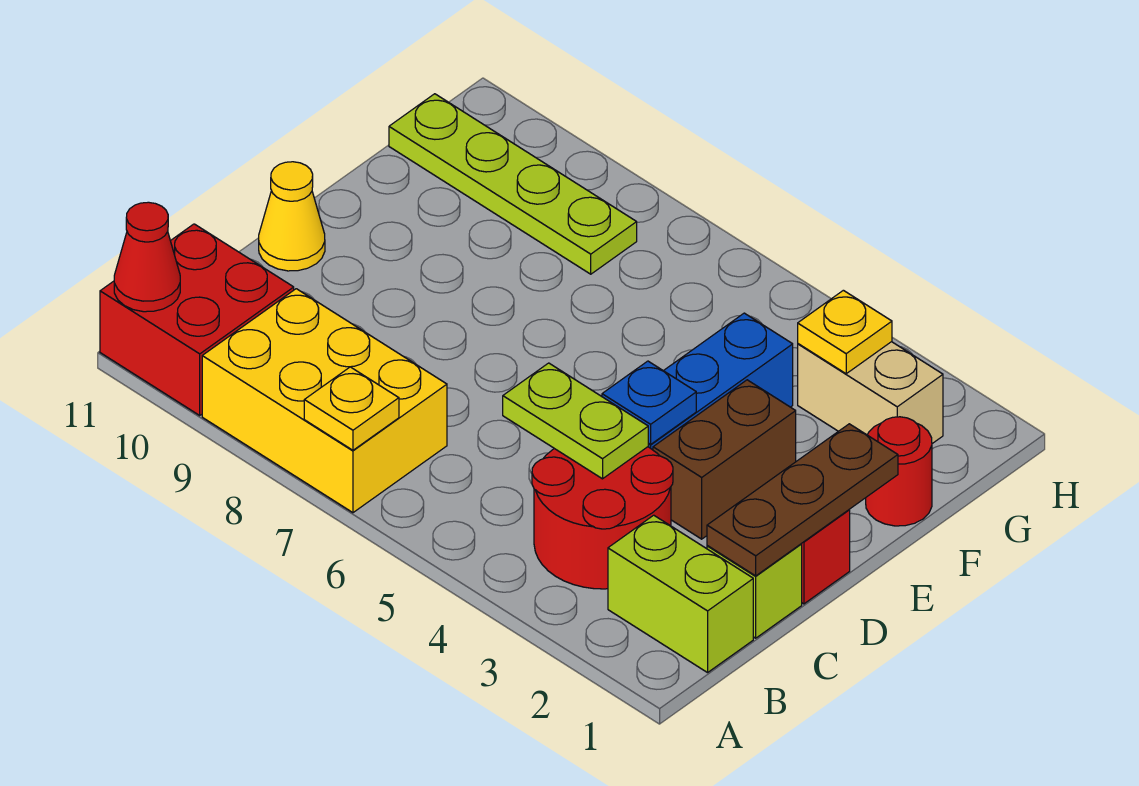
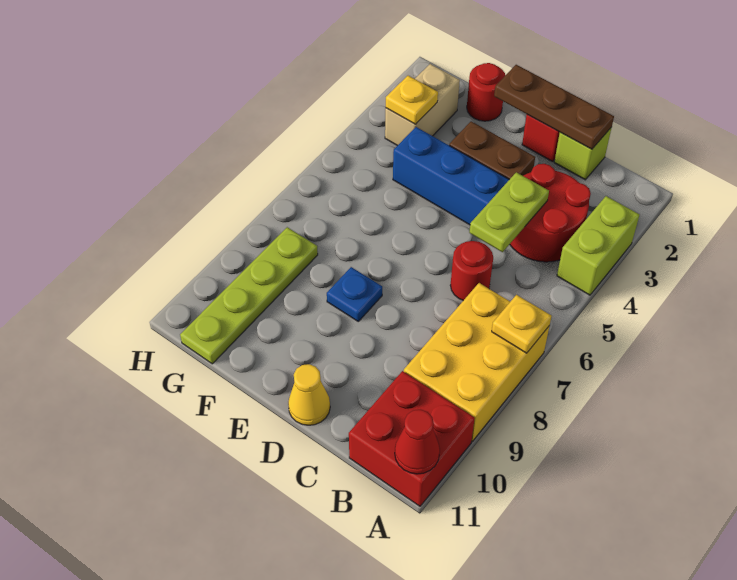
lime 1x2 brick [608,515,753,673] -> lime 1x2 brick moved to [557,196,639,295]
none -> red 1x1 round brick [450,241,493,301]
blue 1x1 plate [602,361,696,444] -> blue 1x1 plate moved to [327,267,382,321]

